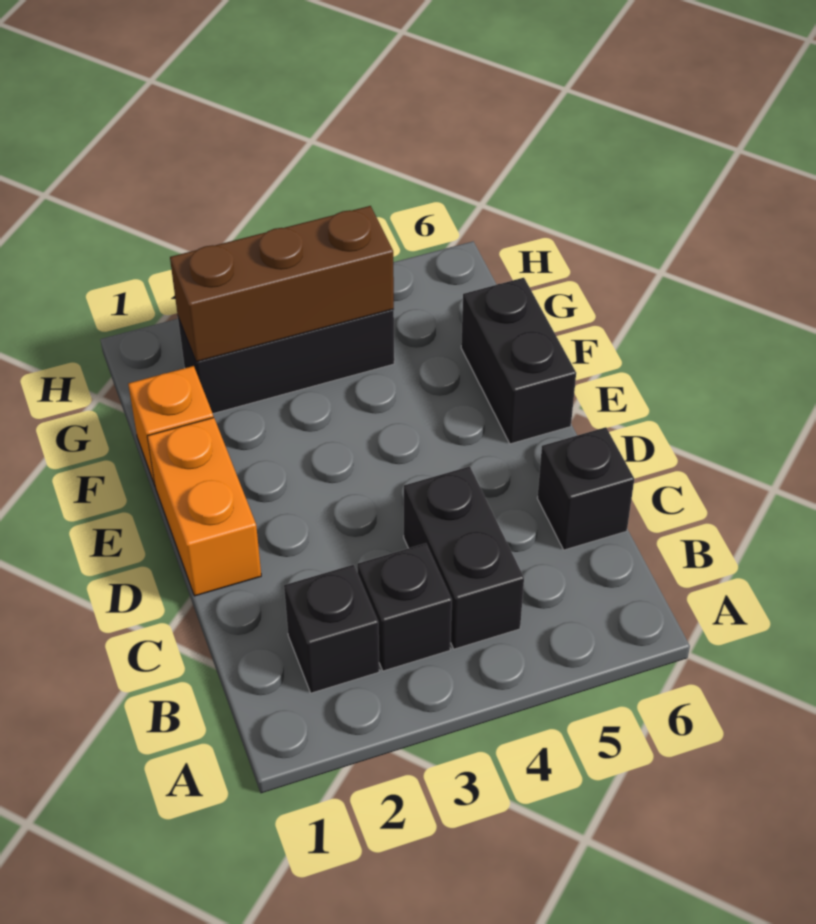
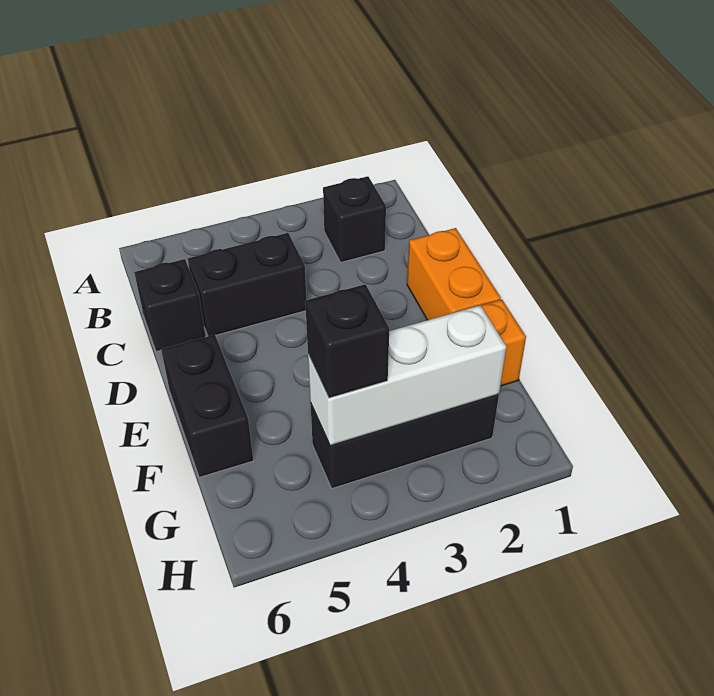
black 1x1 brick [357,543,452,671] -> black 1x1 brick moved to [305,284,389,398]
black 1x2 brick [404,466,524,649] -> black 1x2 brick turned to [188,233,307,336]
brown 1x3 brick [170,206,394,362] -> white 1x3 brick [308,305,506,446]

